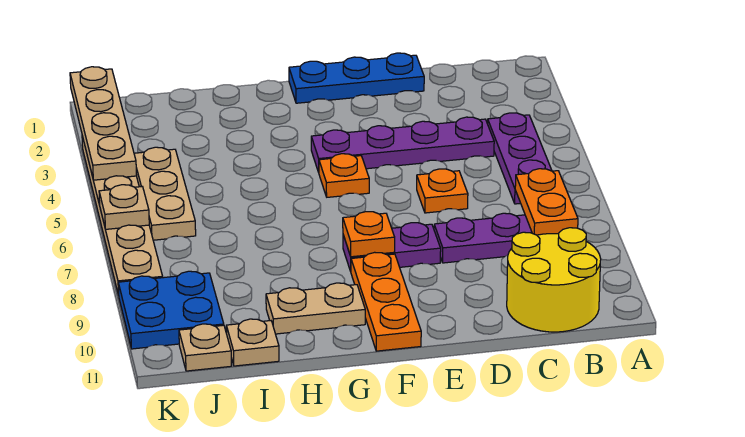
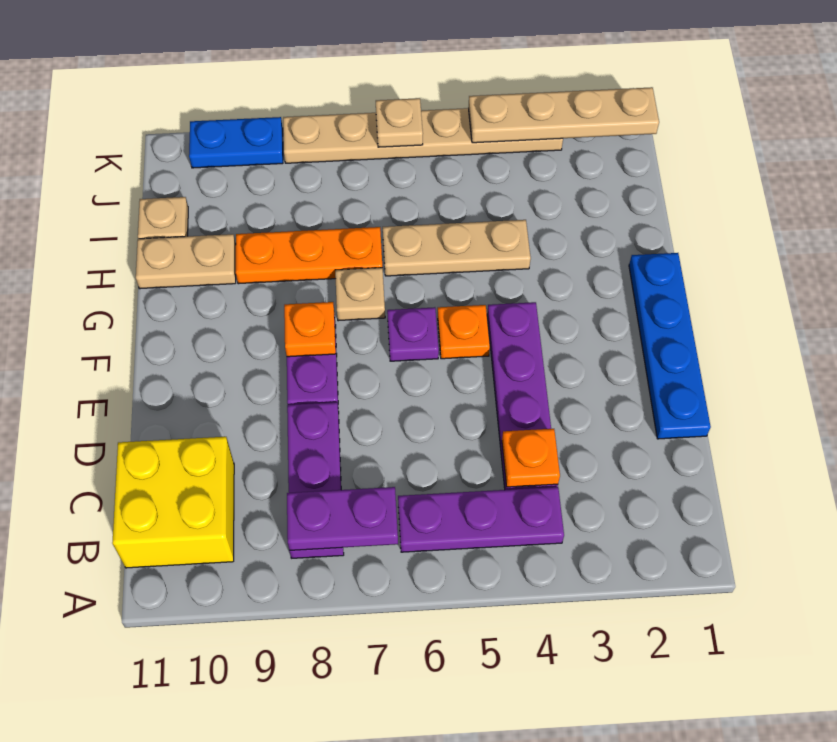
orange 1x2 plate [515,169,578,235] -> purple 1x2 plate [287,487,398,550]
yellow 2x2 round brick [507,228,601,332] -> yellow 2x2 brick [112,437,234,568]
blue 1x3 plate [289,53,424,103] -> blue 1x4 plate [629,253,711,439]
orange 1x1 plate [417,169,468,213] -> orange 1x1 plate moved to [502,429,560,487]
none -> purple 1x1 plate [387,307,439,361]
orange 1x3 plate [351,252,421,351] -> orange 1x3 plate moved to [236,227,382,284]
tan 1x2 plate [266,283,365,334] -> tan 1x2 plate turned to [136,234,236,289]
tan 1x3 plate [134,147,196,240] -> tan 1x3 plate moved to [383,220,531,276]
blue 2x2 plate [118,271,224,349] -> blue 1x2 plate [189,117,283,168]
tan 1x1 plate [179,324,232,371] -> tan 1x1 plate moved to [335,268,385,321]

